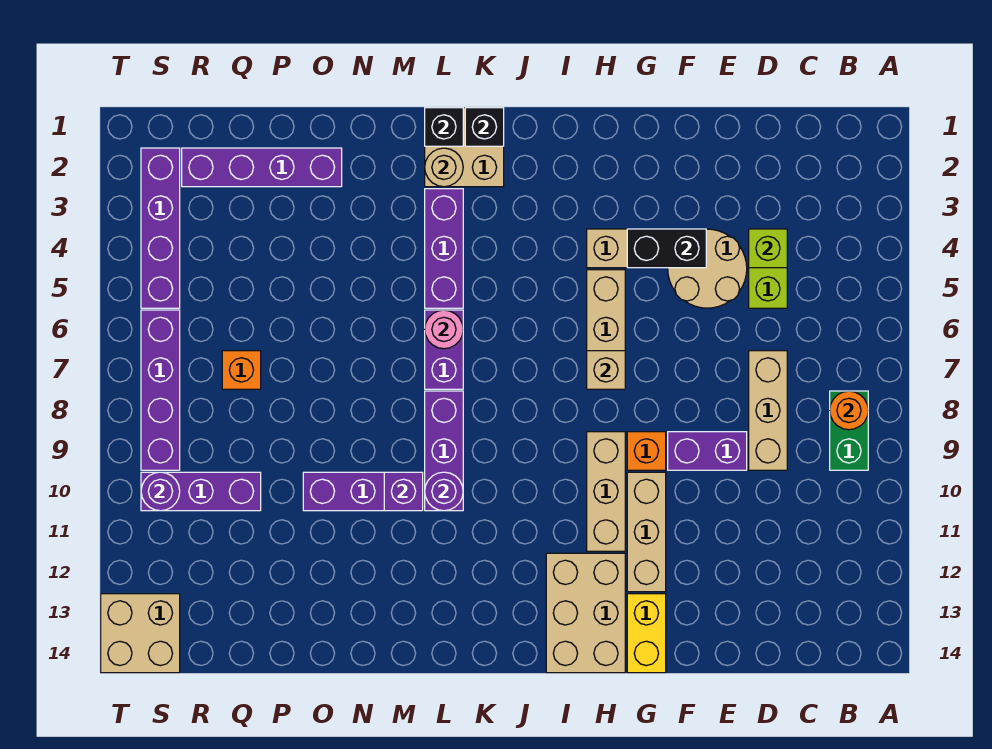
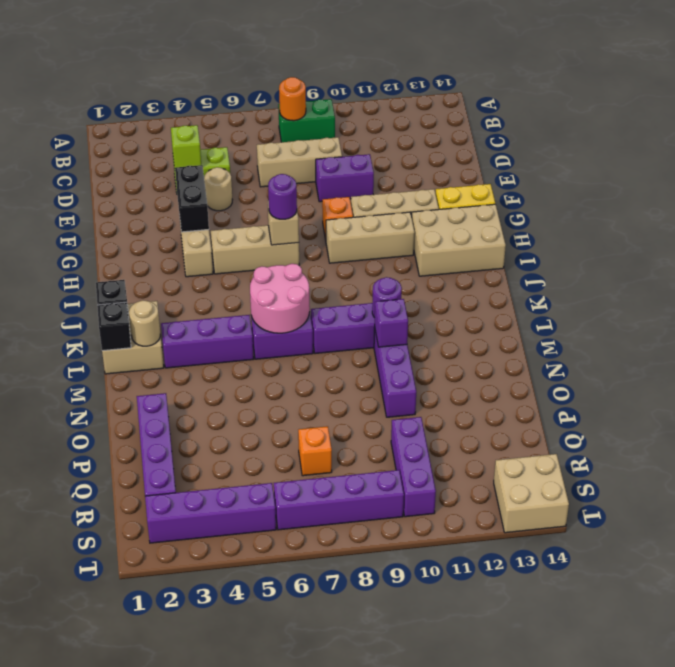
tan 2x2 round brick [668,229,747,308] -> tan 1x1 round brick [204,167,232,211]
purple 1x2 brick [668,432,747,470] -> purple 1x2 brick turned to [316,154,374,202]
pink 1x1 round brick [425,310,463,349] -> pink 2x2 round brick [250,264,310,333]
purple 1x1 round brick [141,472,180,511] -> purple 1x1 round brick moved to [268,174,297,219]

